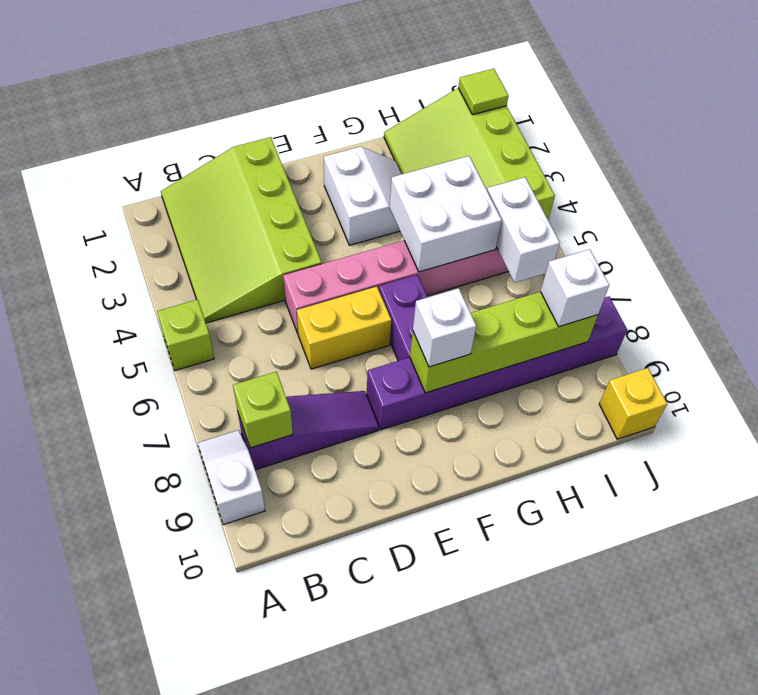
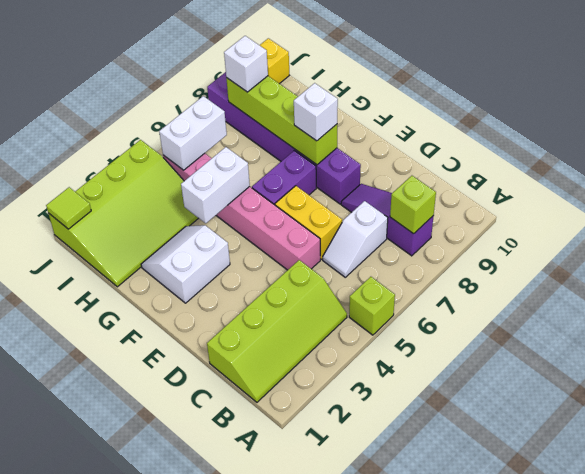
white 1x2 slope [198,430,265,525] -> white 1x2 slope moved to [323,201,388,277]
lime 3x4 slope [161,137,322,323] -> lime 2x4 slope [207,260,347,402]
white 2x2 brick [390,156,502,272] -> white 1x2 brick [181,147,250,223]

